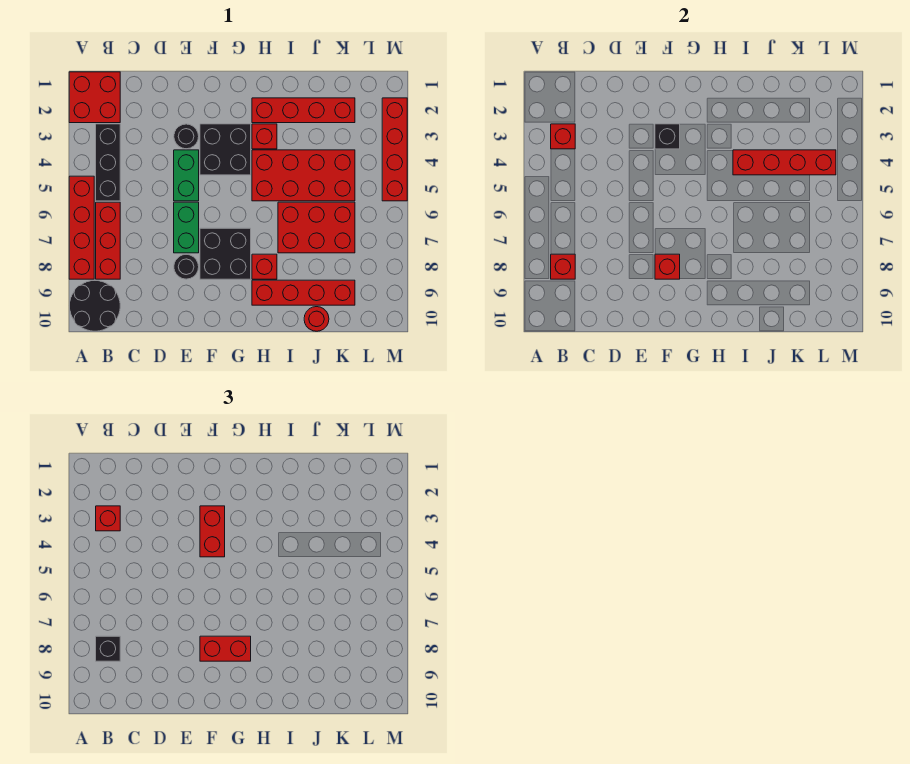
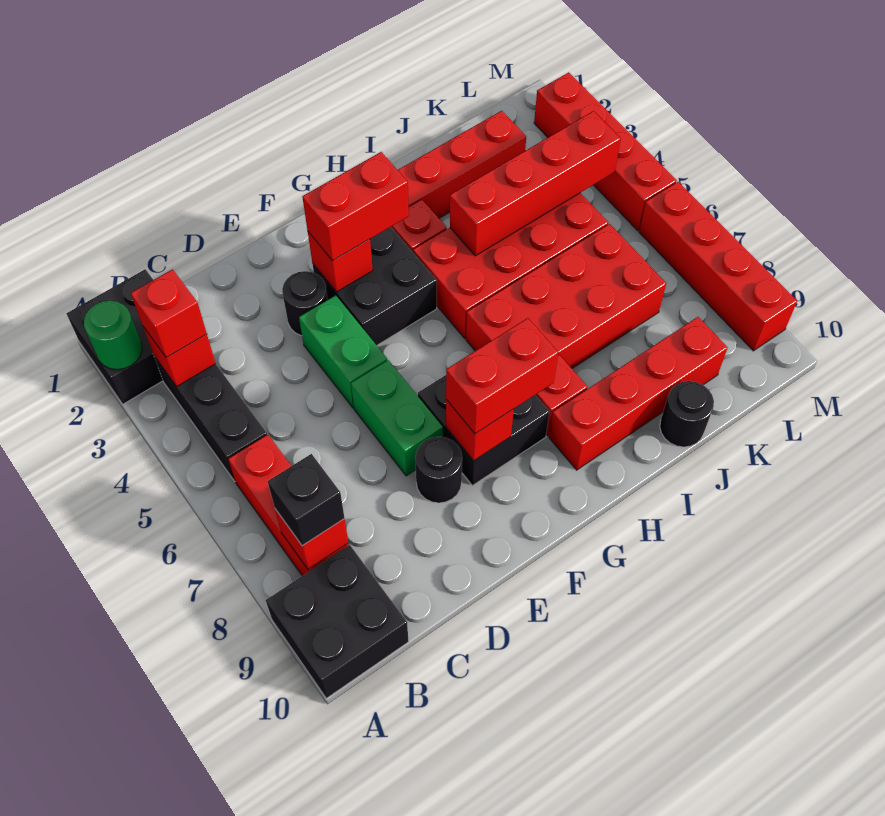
red 2x2 brick [69,72,120,123] -> black 2x2 brick [66,269,163,404]
none -> green 1x1 round brick [84,301,142,369]
red 1x4 brick [69,176,94,279] -> red 1x4 brick moved to [639,182,797,351]
black 2x2 round brick [70,281,120,331] -> black 2x2 brick [266,545,409,698]
black 1x1 brick [655,124,680,149] -> red 1x1 brick [308,232,373,292]
red 1x2 brick [200,506,225,557] -> red 1x2 brick turned to [302,152,409,261]
red 2x3 brick [278,202,355,253] -> red 2x4 brick [466,224,666,368]
red 1x1 round brick [304,307,329,331] -> black 1x1 round brick [660,381,714,447]

